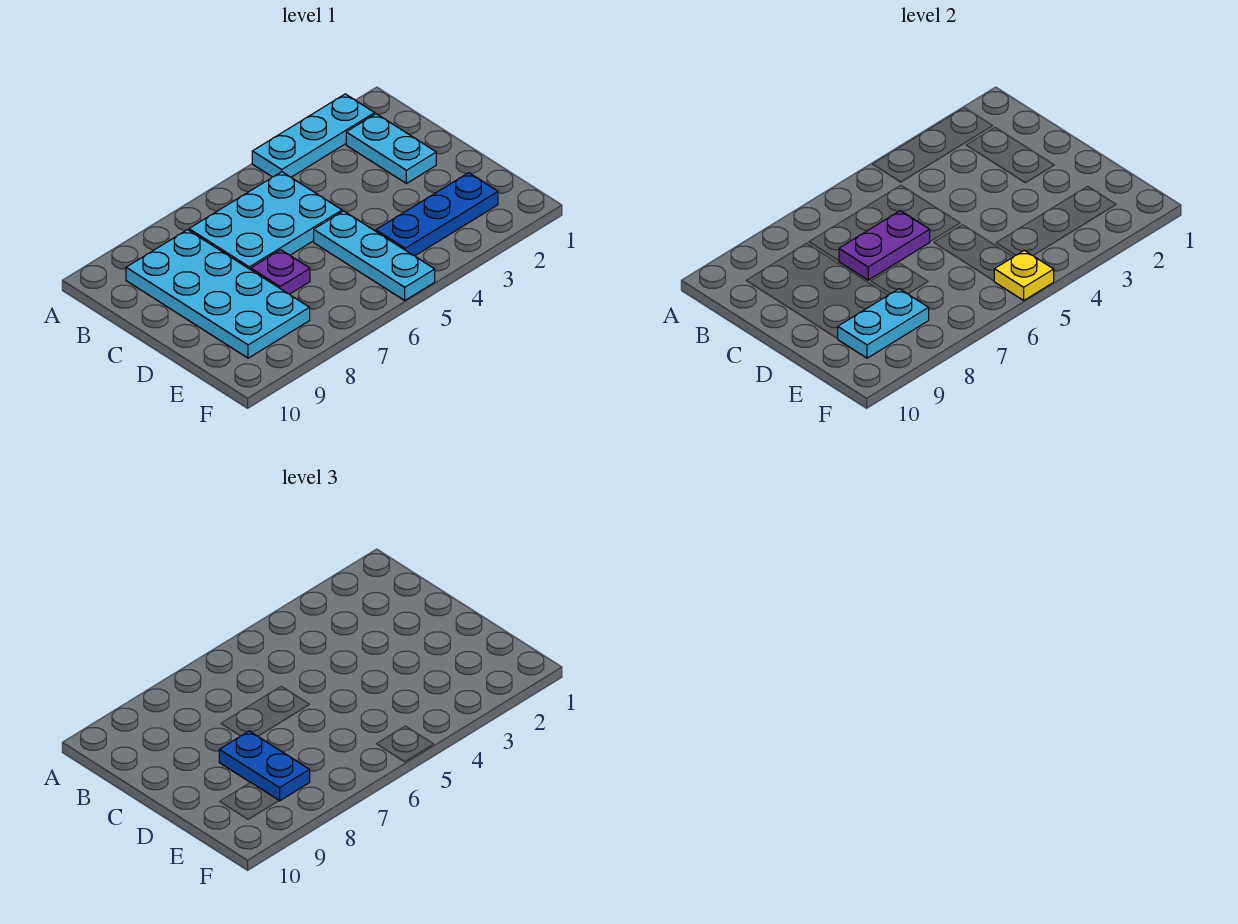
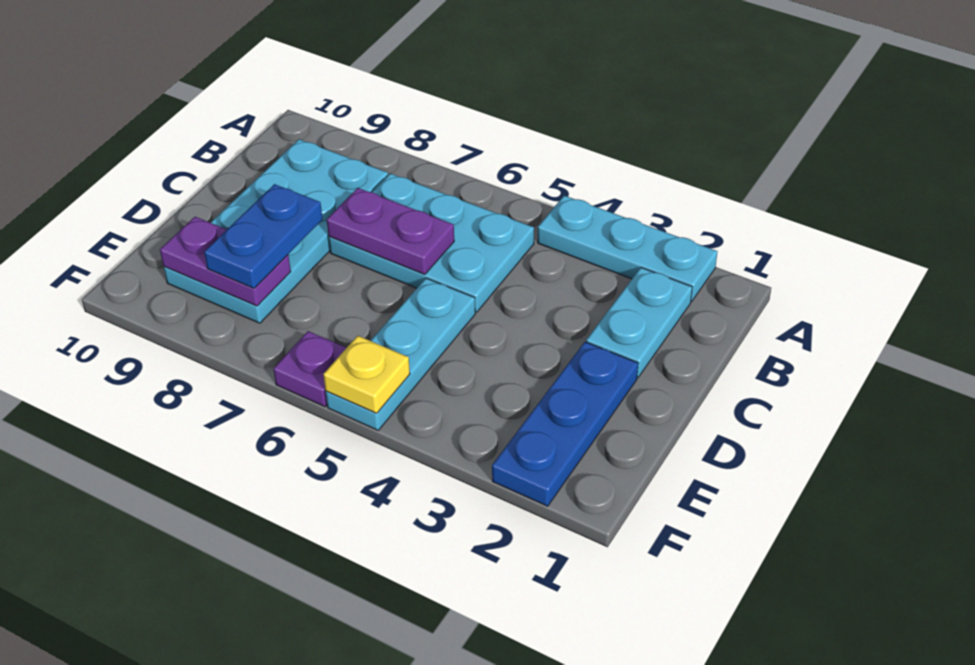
purple 1x1 plate [251,250,310,294] -> purple 1x1 plate moved to [273,331,346,407]
blue 1x3 plate [376,173,498,256] -> blue 1x3 plate turned to [492,342,638,506]
cyan 1x2 plate [838,289,929,358] -> purple 1x2 plate [160,217,291,306]

